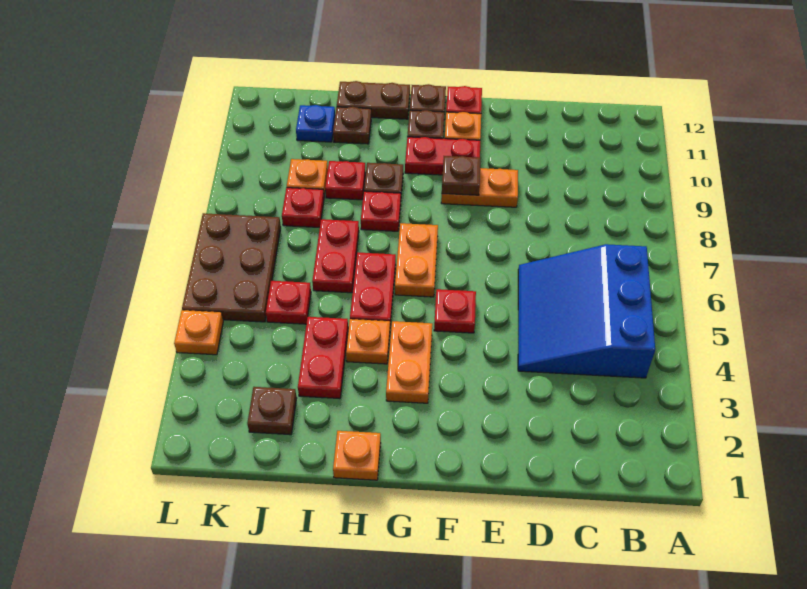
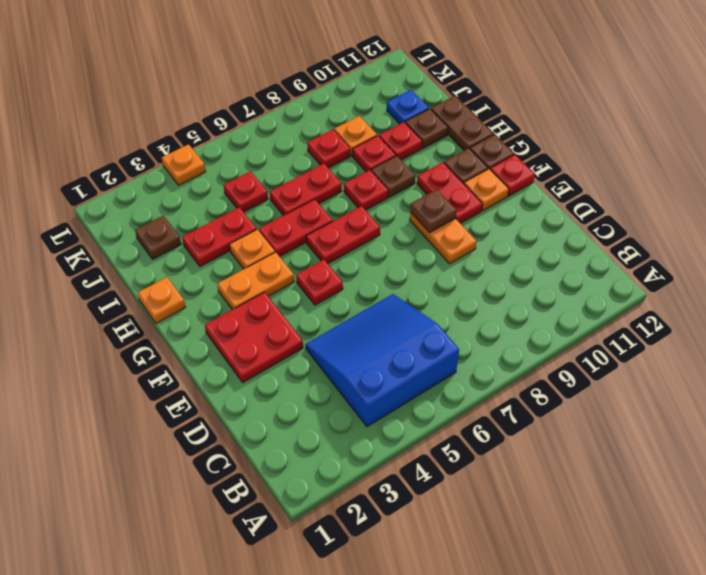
none -> red 2x2 plate [205,292,303,382]
orange 1x2 plate [395,223,438,297] -> red 1x2 plate [306,206,380,263]
none -> red 1x1 plate [379,122,422,160]
brown 2x3 plate [182,213,281,322] -> none

